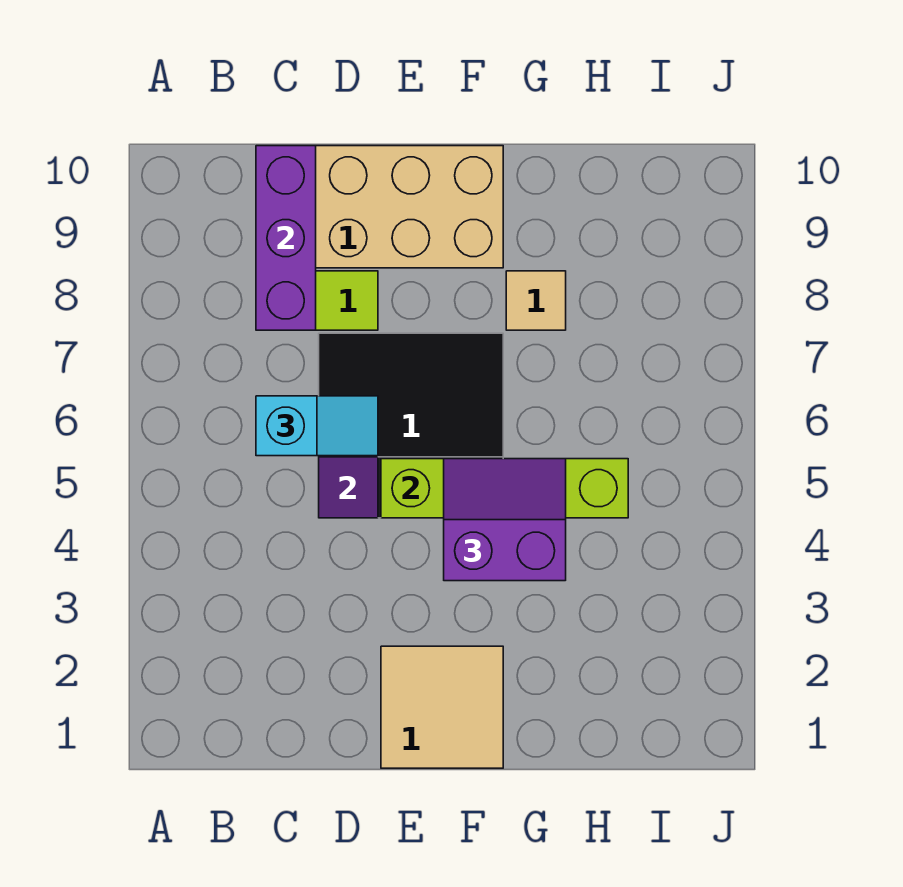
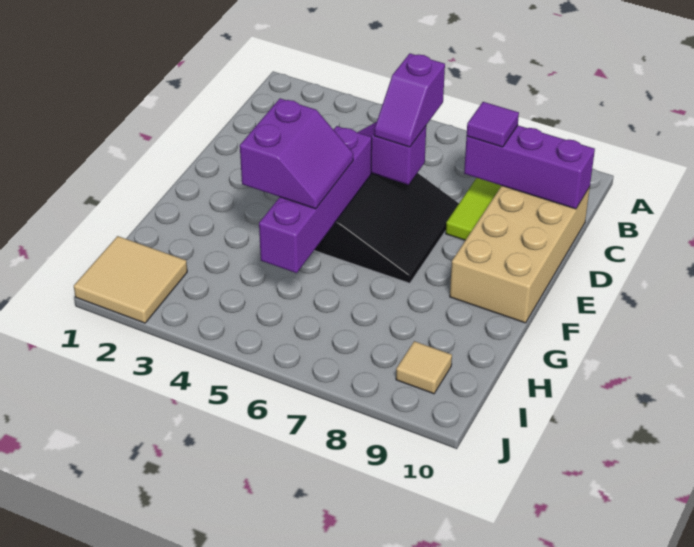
cyan 1x2 slope [256,396,378,456] -> purple 1x2 slope [374,53,445,147]
none -> purple 1x1 tile [467,102,519,147]
tan 2x2 tile [381,646,503,768] -> tan 2x2 tile moved to [74,236,187,323]
lime 1x4 brick [381,459,628,518] -> purple 1x4 brick [259,126,372,273]
tan 1x1 tile [506,271,566,330] -> tan 1x1 tile moved to [396,341,452,394]

